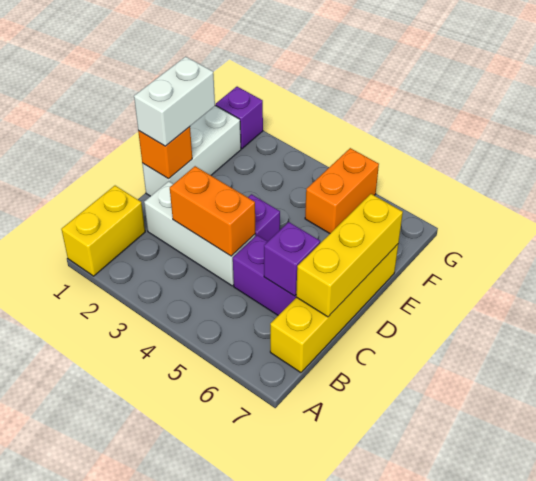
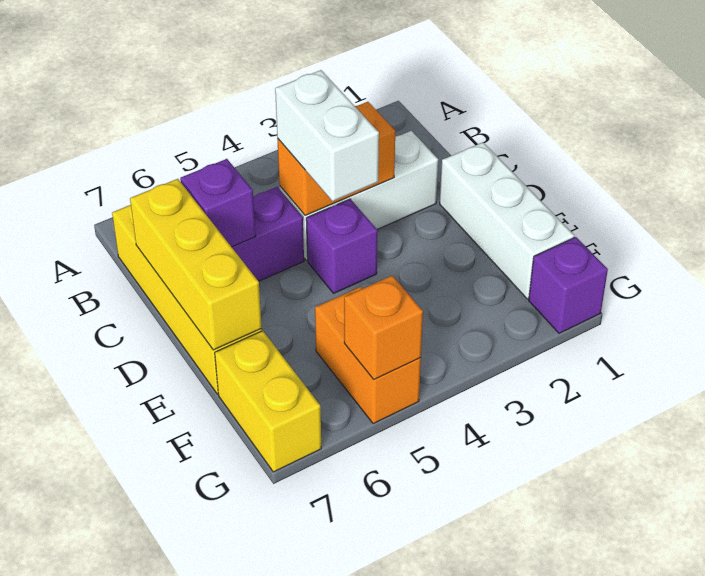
yellow 1x2 brick [61,186,145,276] -> yellow 1x2 brick moved to [215,331,321,472]
orange 1x1 brick [138,127,192,179] -> orange 1x1 brick moved to [344,276,423,379]
white 1x2 brick [134,57,215,146] -> white 1x2 brick moved to [275,70,379,201]

